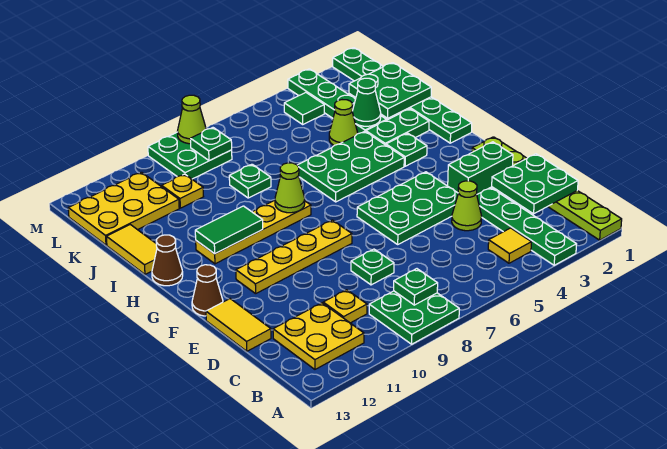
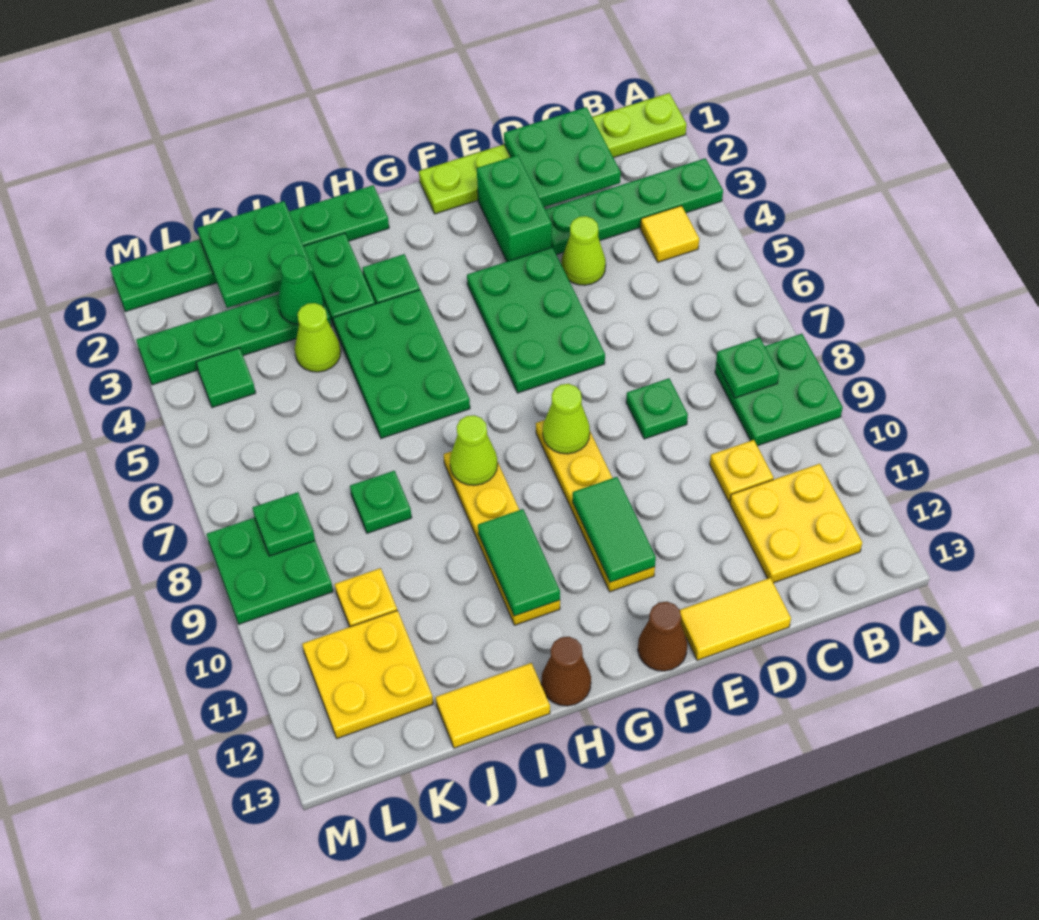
none -> green 1x2 tile [573,477,656,582]
yellow 2x3 plate [68,172,179,245] -> yellow 2x2 plate [302,610,433,738]
lime 1x1 cone [178,95,206,144] -> lime 1x1 cone moved to [543,384,590,454]

